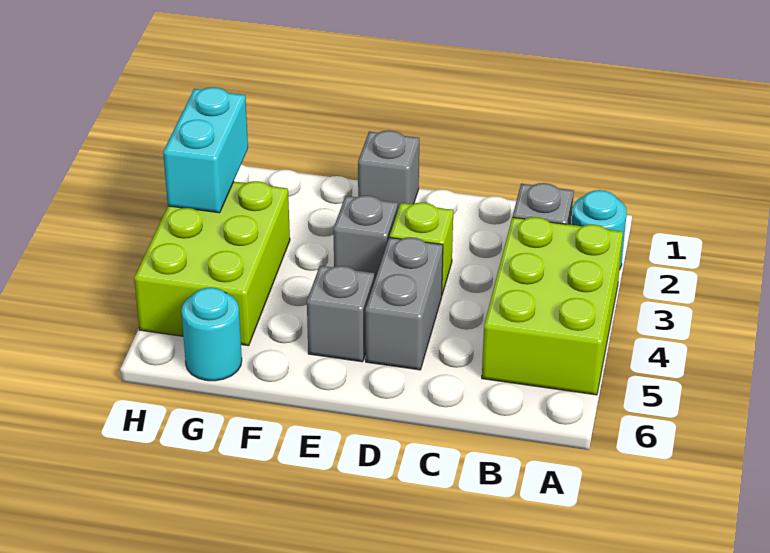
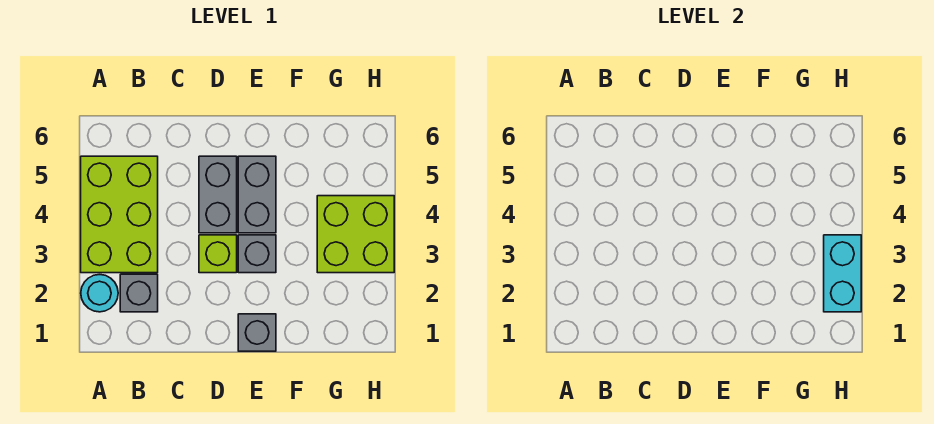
grey 1x1 brick [307,266,374,362] -> grey 1x2 brick [238,156,276,233]
lime 2x3 brick [134,181,290,346] -> lime 2x2 brick [317,196,394,273]
cyan 1x1 round brick [181,287,242,381] -> none

